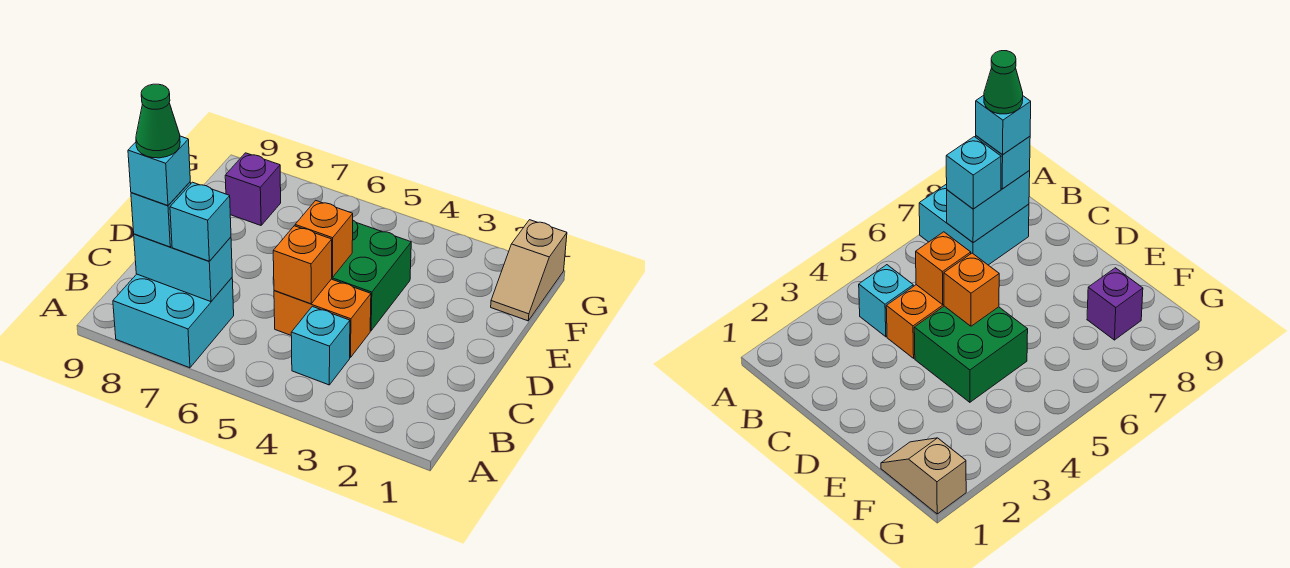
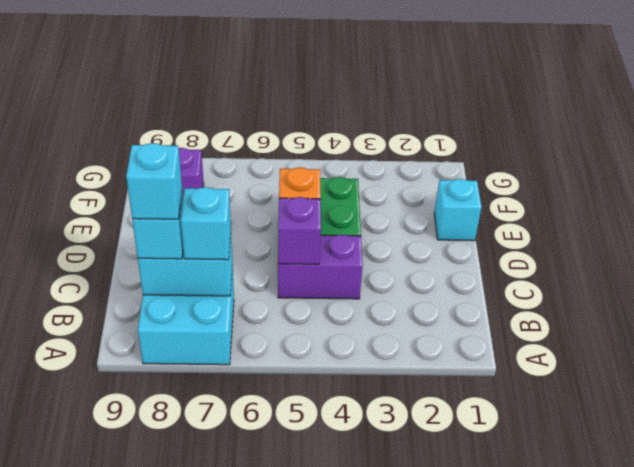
cyan 1x1 brick [291,306,350,385] -> cyan 1x1 brick moved to [434,179,482,241]
green 1x1 cone [136,84,180,158] -> none
orange 1x2 brick [274,279,371,358] -> purple 1x2 brick [278,235,363,299]
orange 1x1 brick [273,226,332,304] -> purple 1x1 brick [278,197,321,264]
tan 1x2 slope [491,220,567,321] -> none

